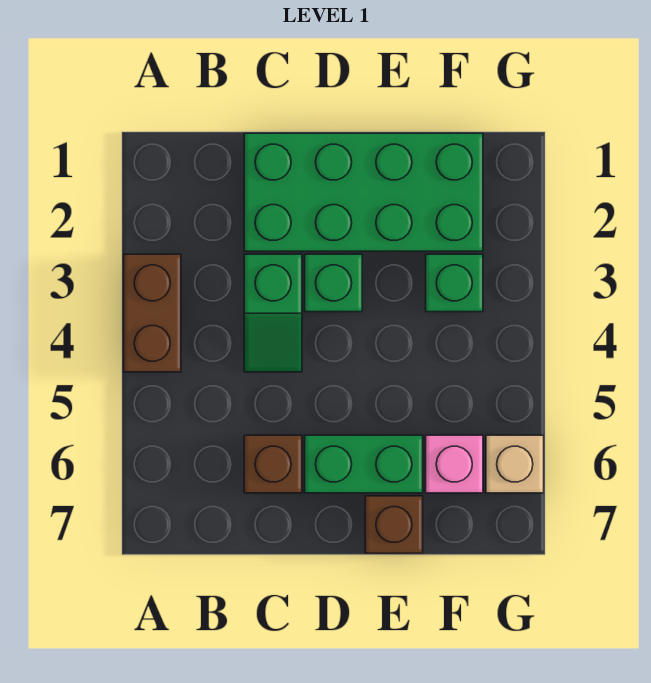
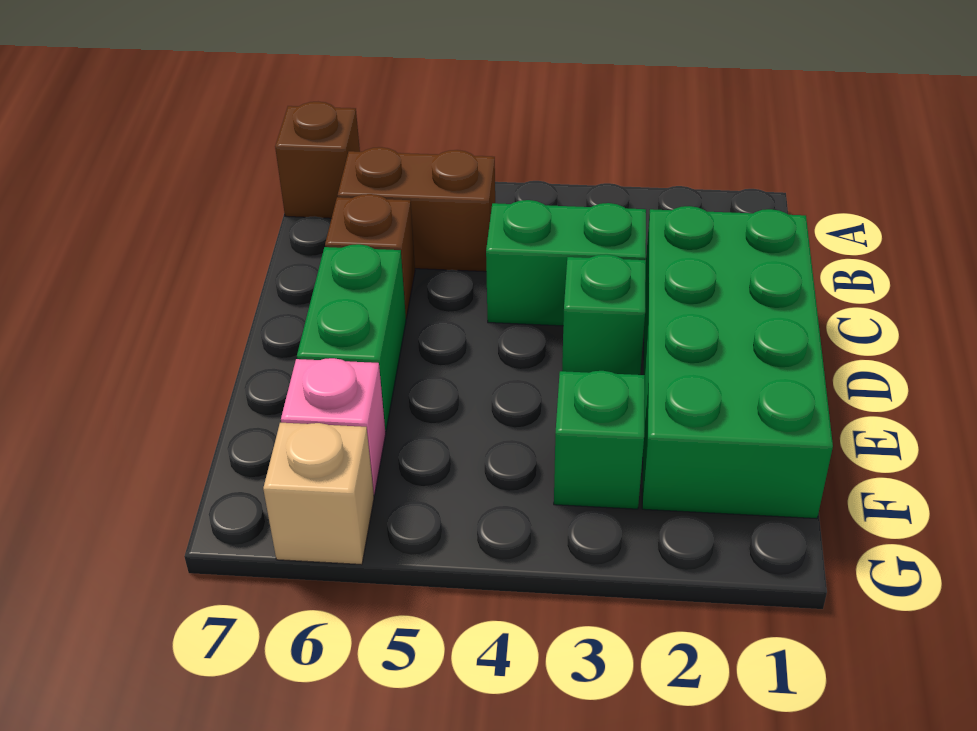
brown 1x2 brick [124,254,181,372] -> brown 1x2 brick moved to [338,147,495,272]
green 1x2 slope [244,254,302,372] -> green 1x2 brick [486,200,646,326]
brown 1x1 brick [365,496,423,553] -> brown 1x1 brick moved to [275,102,360,218]

